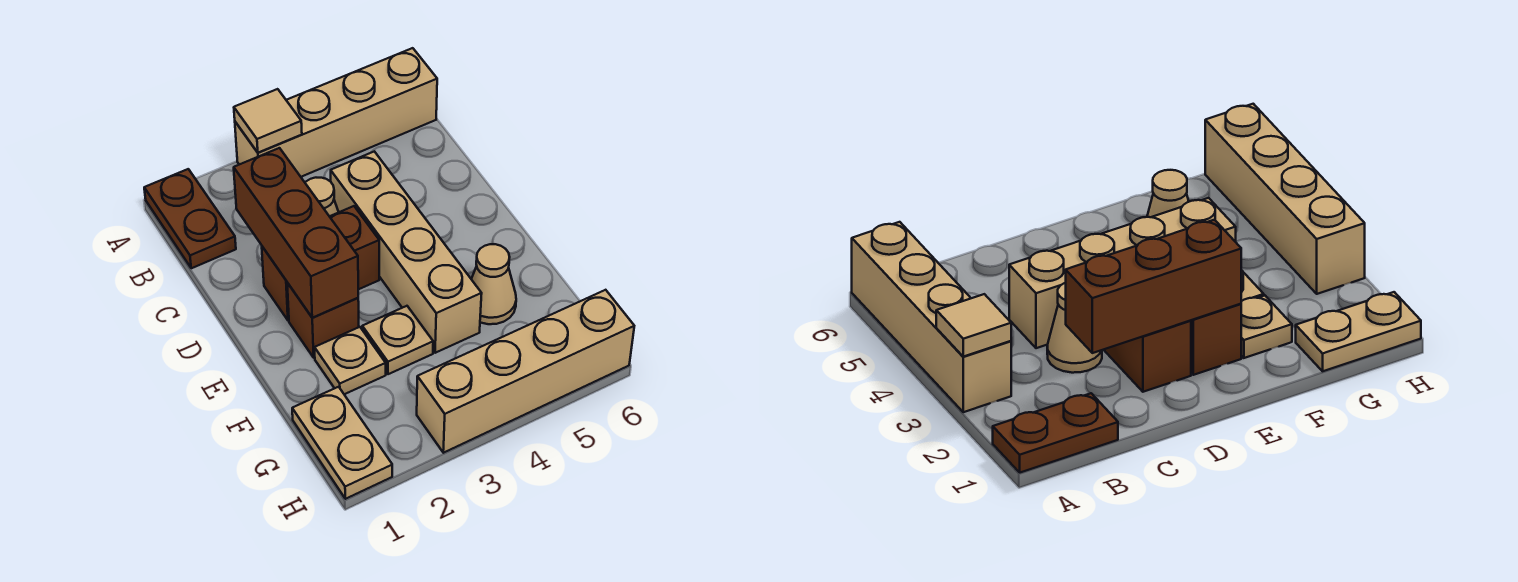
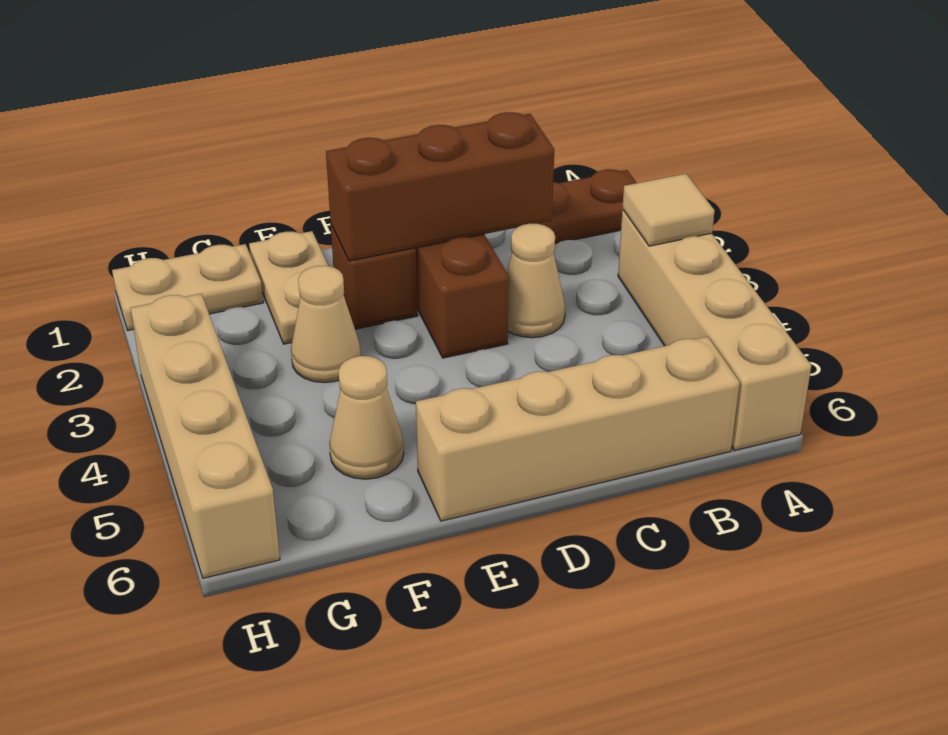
tan 1x4 brick [331,151,482,353] -> tan 1x4 brick moved to [416,337,740,521]
tan 1x1 plate [315,327,386,394] -> tan 1x2 plate [249,231,328,344]
tan 1x1 plate [362,306,433,374] -> tan 1x1 cone [291,266,361,383]

